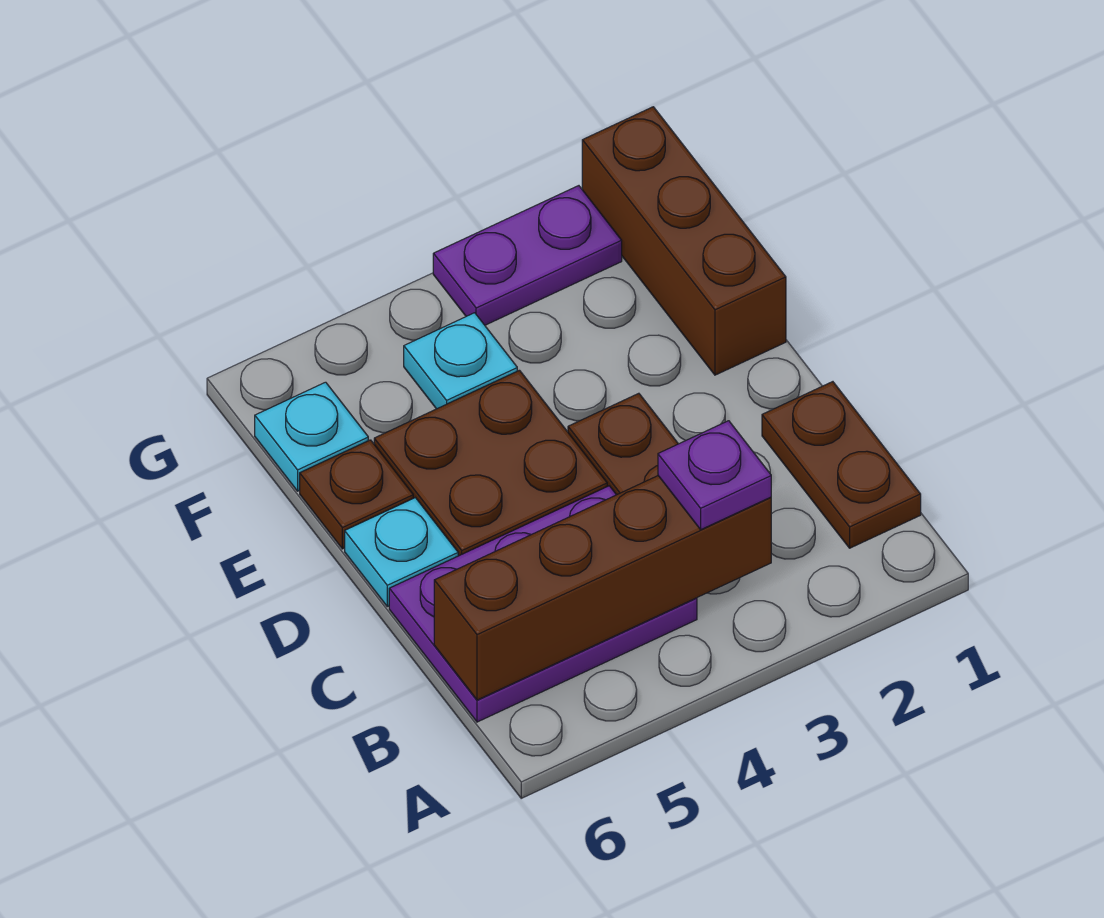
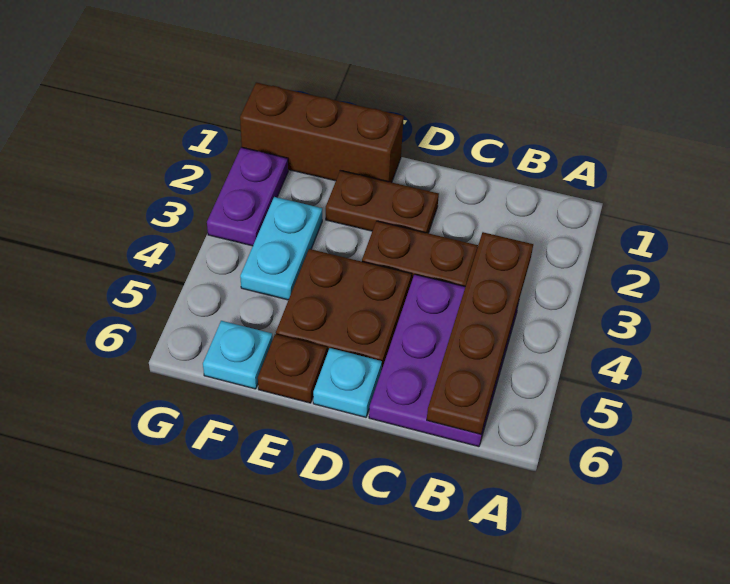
brown 1x2 plate [762,382,921,548] -> brown 1x2 plate moved to [326,171,439,233]
brown 1x4 brick [434,476,771,700] -> brown 1x4 plate [427,232,533,434]
purple 1x1 plate [658,421,771,529] -> none
cyan 1x1 plate [404,313,517,409] -> cyan 1x2 plate [240,197,322,300]

